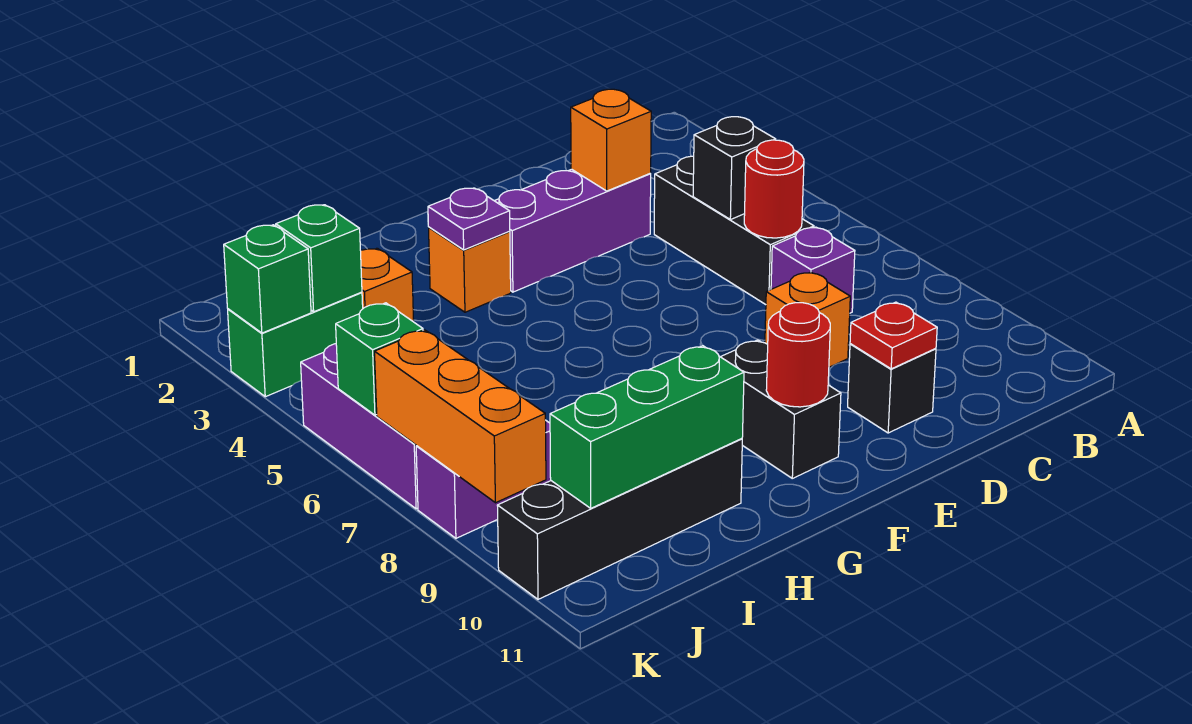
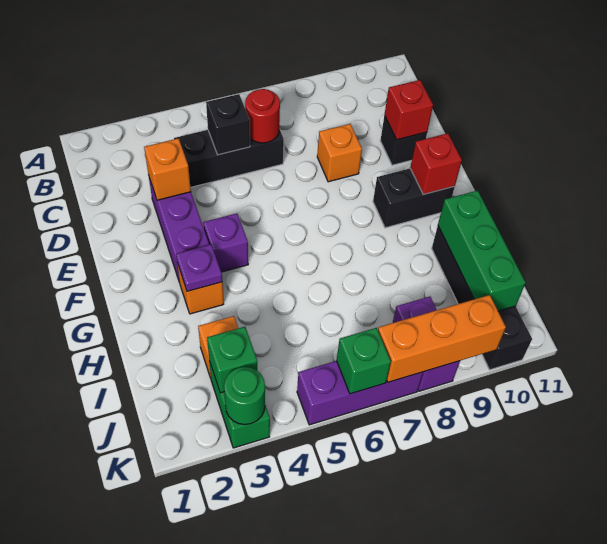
purple 1x1 brick [771,227,855,313] -> purple 1x1 brick moved to [203,213,248,272]
red 1x1 plate [850,302,937,369] -> red 1x1 brick [385,80,433,140]
red 1x1 round brick [766,303,830,407] -> red 1x1 brick [410,133,462,194]
green 1x1 brick [224,225,311,333] -> green 1x1 round brick [224,367,265,424]

